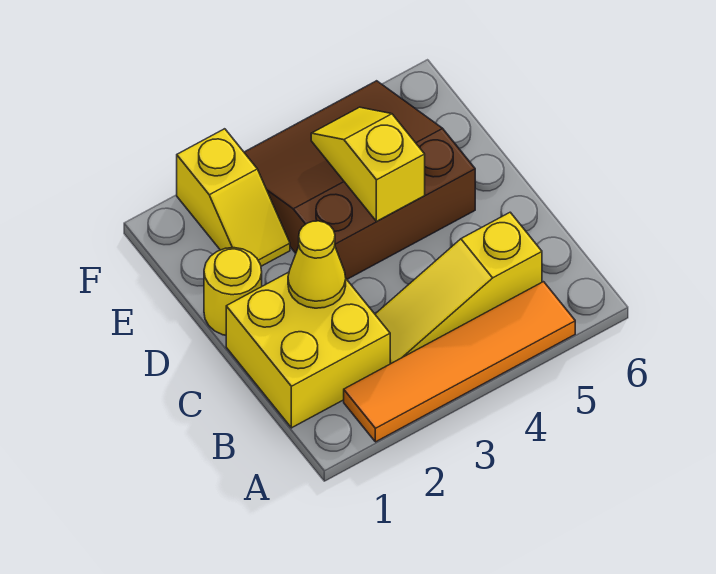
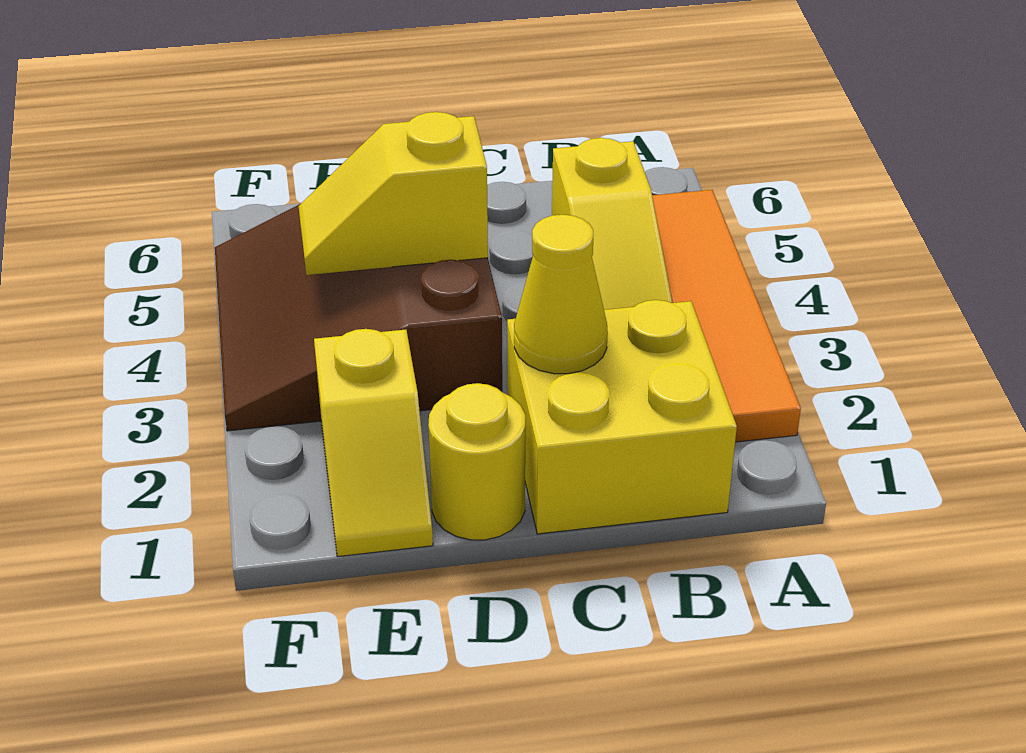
yellow 1x2 slope [177,129,290,266] -> yellow 1x2 slope turned to [314,329,433,557]

